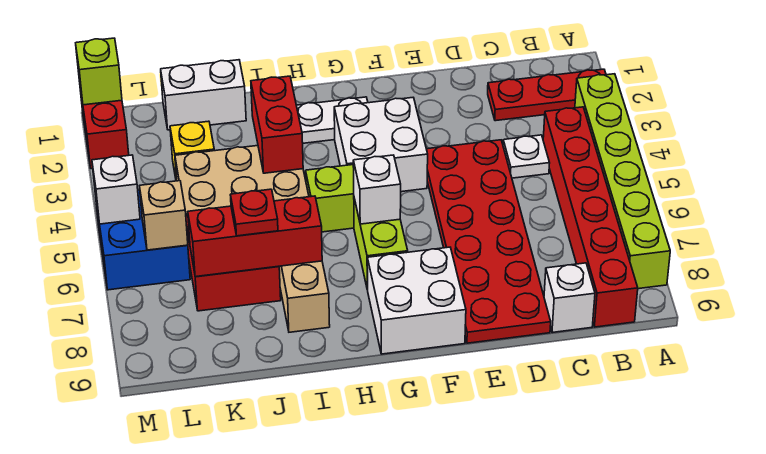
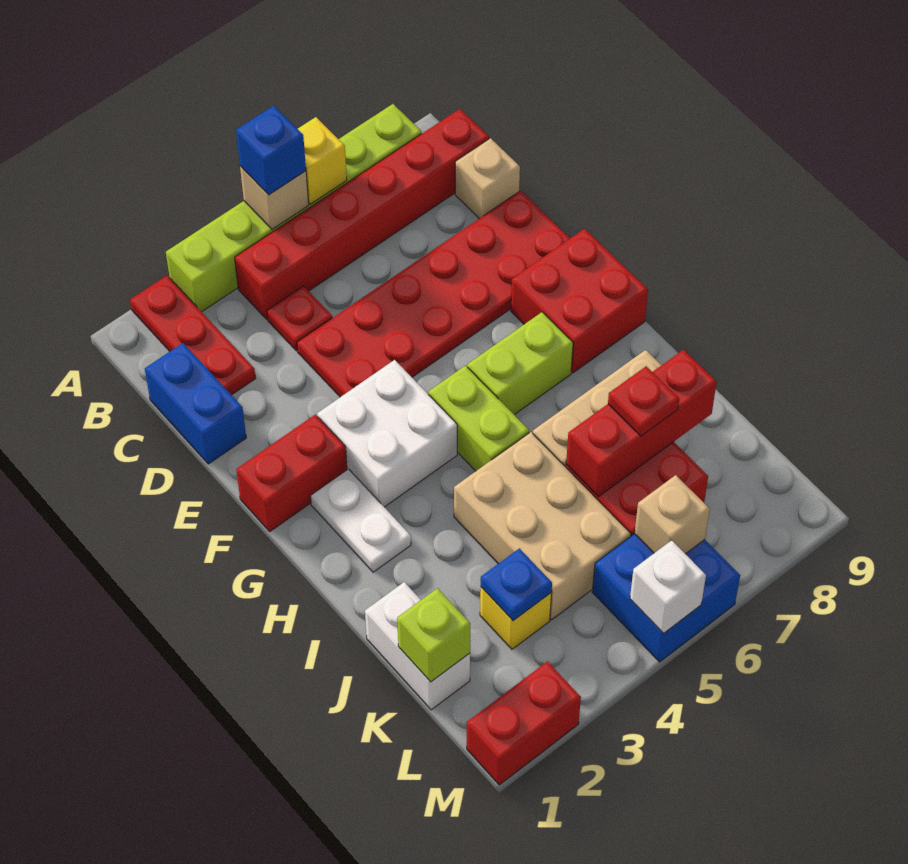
none -> tan 1x1 brick [240,166,309,229]
none -> blue 1x1 brick [236,106,306,195]
none -> yellow 1x1 brick [298,117,347,204]
none -> blue 1x2 brick [145,343,246,464]
white 1x1 plate [503,135,550,178] -> red 1x1 plate [267,286,332,351]
white 1x1 brick [544,263,595,333] -> tan 1x1 brick [455,138,520,218]
white 2x2 brick [367,247,466,354] -> red 2x2 brick [511,229,648,373]
white 1x1 brick [353,155,401,224] -> none
red 1x2 brick [251,76,303,173] -> red 1x2 brick moved to [236,415,347,531]
red 1x3 brick [188,196,322,277] -> red 1x3 brick turned to [566,350,717,497]
none -> blue 1x1 plate [481,548,552,621]
lime 1x1 brick [76,38,122,105] -> lime 1x1 brick moved to [397,588,470,682]

